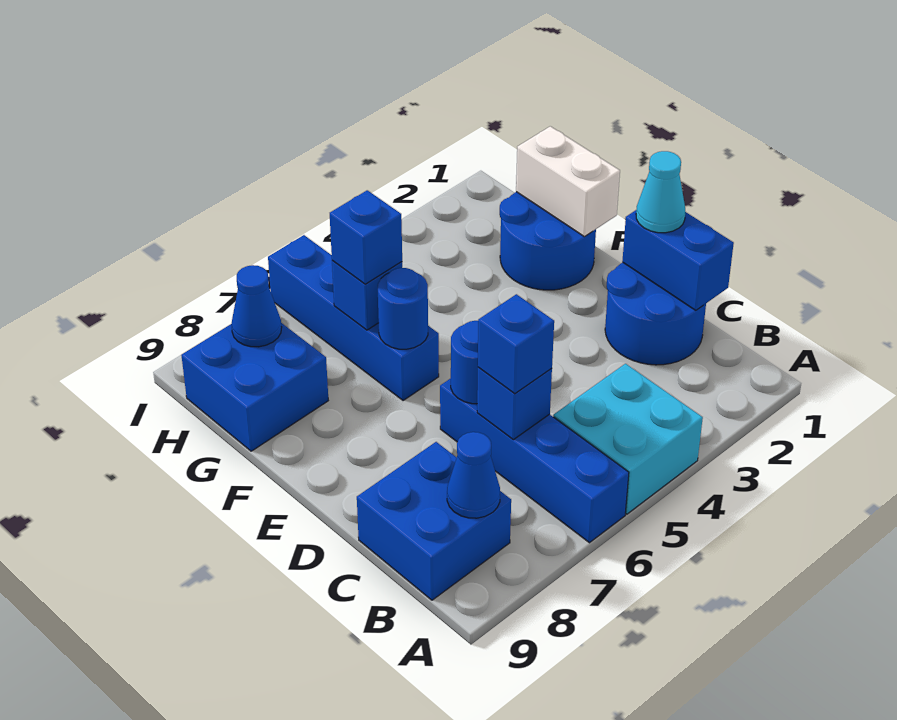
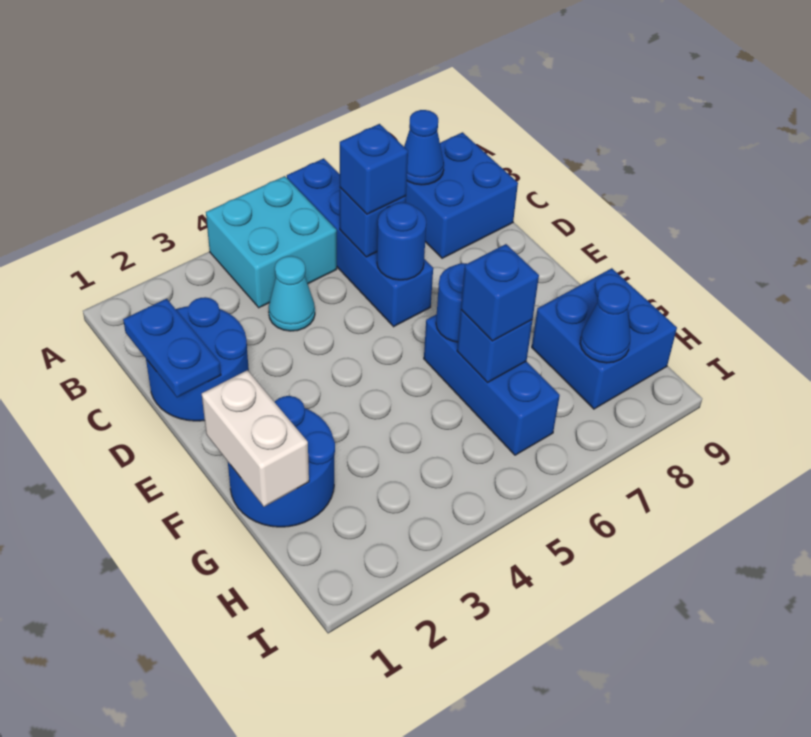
blue 1x2 brick [622,210,734,310] -> blue 1x2 plate [123,299,221,397]
cyan 1x1 cone [636,151,685,233] -> cyan 1x1 cone moved to [269,256,315,331]
blue 1x4 brick [268,235,439,401] -> blue 1x3 brick [424,314,560,455]

